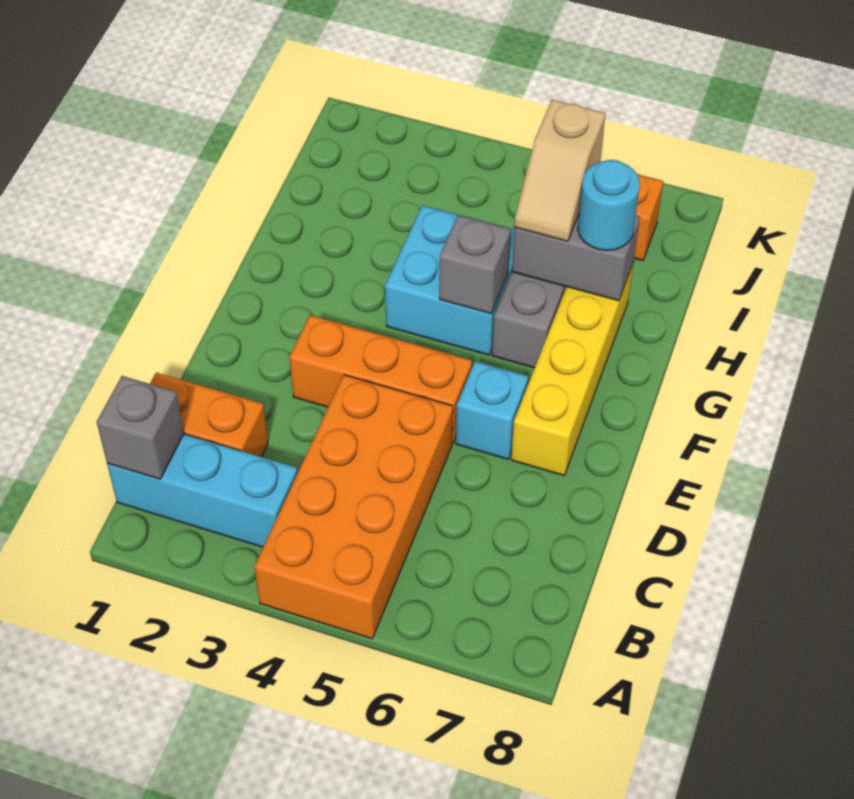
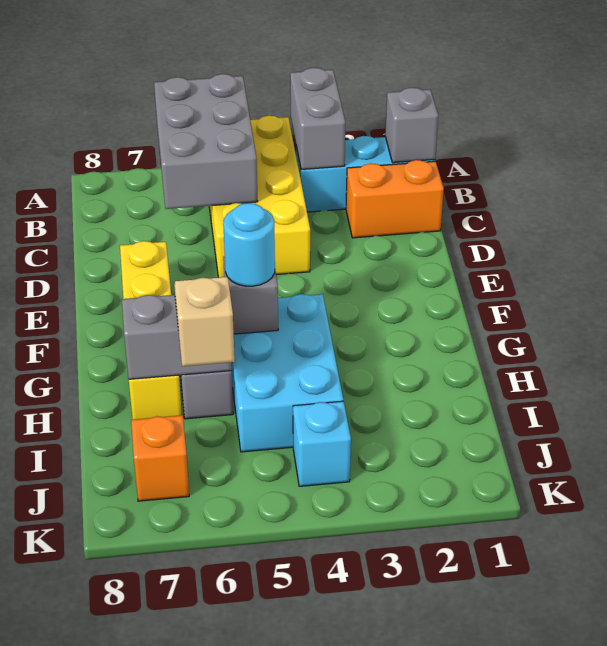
none -> grey 1x2 brick [290,68,345,170]
orange 2x4 brick [254,375,453,639] -> yellow 2x4 brick [209,116,310,278]
none -> grey 2x3 brick [154,74,258,209]
orange 1x3 brick [289,315,472,443] -> none
cyan 1x1 brick [456,361,528,459] -> cyan 1x1 brick moved to [293,401,351,486]
cyan 2x2 brick [385,205,514,355] -> cyan 2x3 brick [231,294,343,452]
cyan 1x1 round brick [578,160,640,251] -> cyan 1x1 round brick moved to [223,203,275,286]

